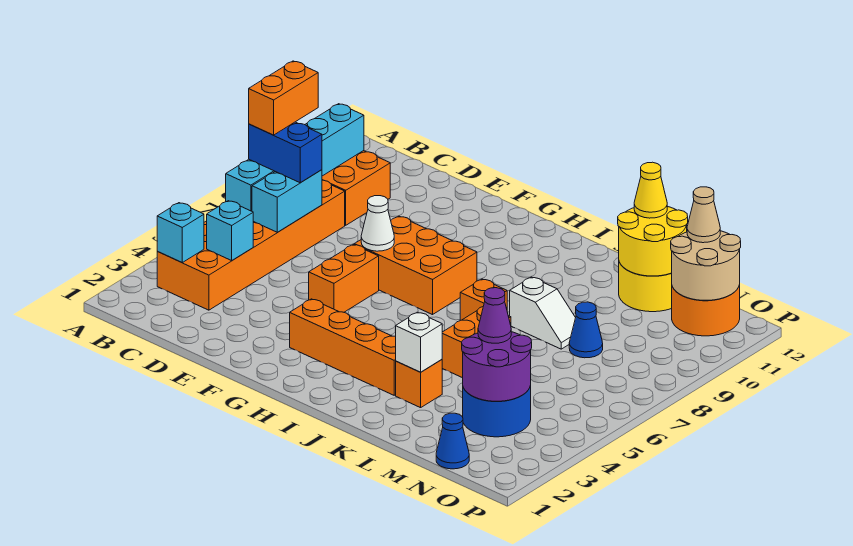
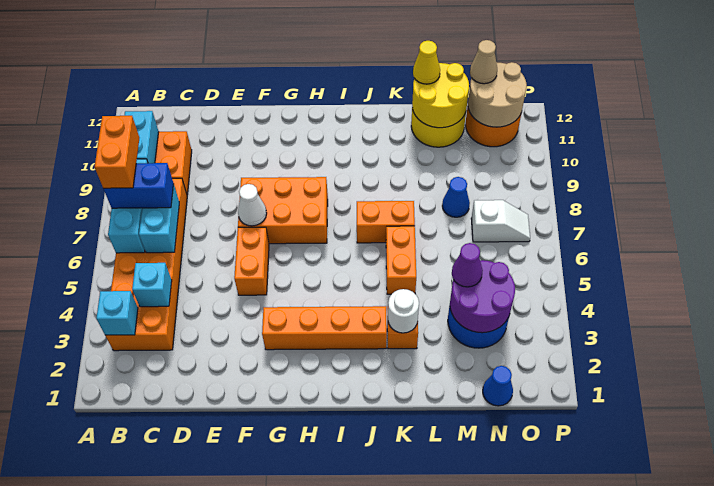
orange 1x1 brick [460,279,507,320] -> orange 1x2 brick [357,201,415,243]
white 1x1 brick [396,312,442,372] -> white 1x1 round brick [388,289,419,333]
white 1x2 slope [510,277,576,349] -> white 1x2 slope moved to [471,200,530,242]

